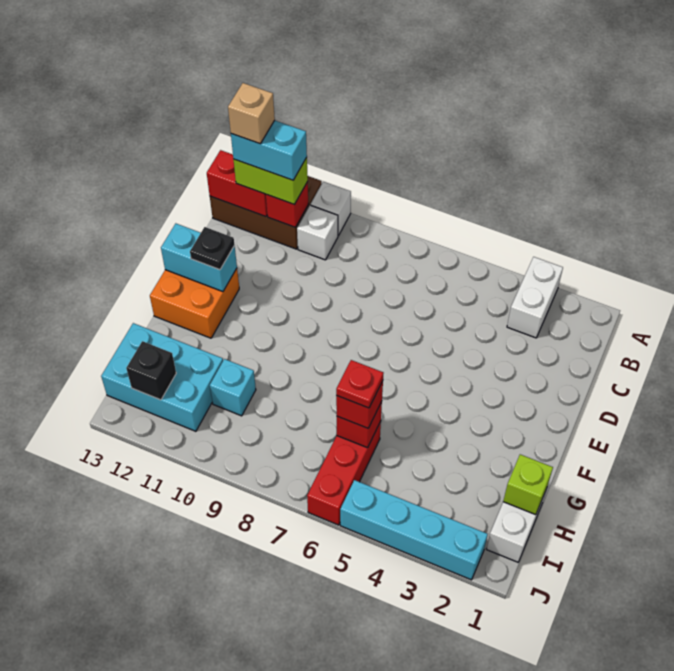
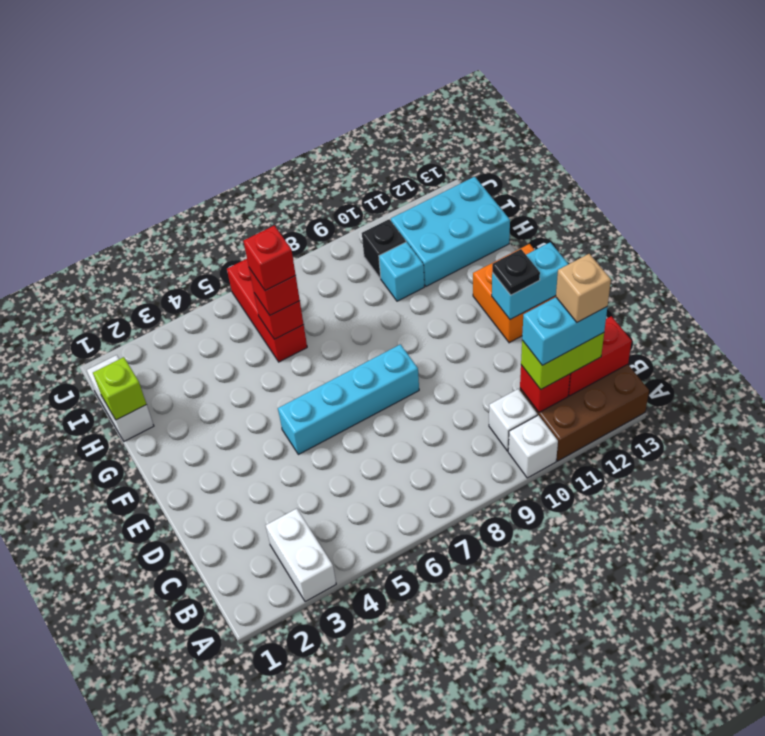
red 1x1 plate [336,360,384,408] -> red 1x1 brick [244,225,296,291]
black 1x1 brick [126,341,176,400] -> black 1x1 brick moved to [362,219,406,278]
cyan 1x4 brick [340,480,488,580] -> cyan 1x4 brick moved to [278,344,419,455]

